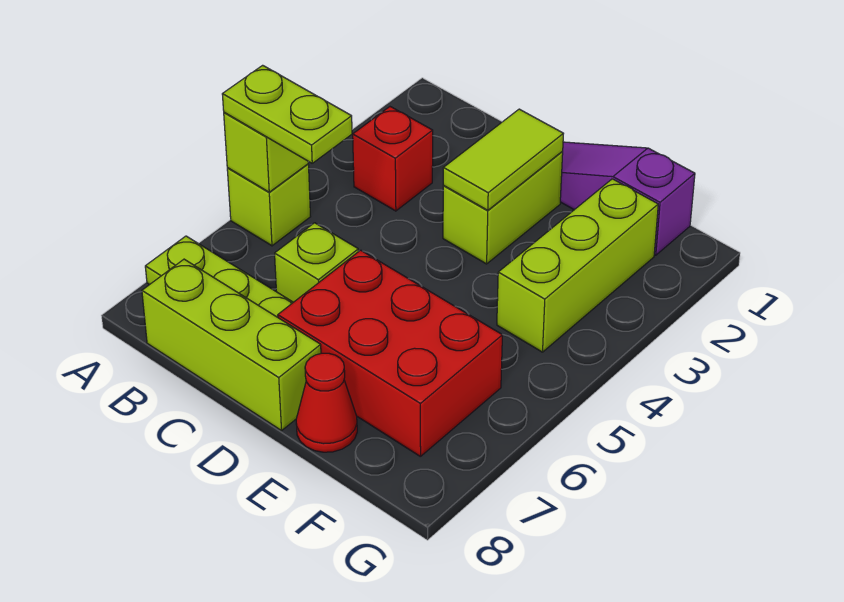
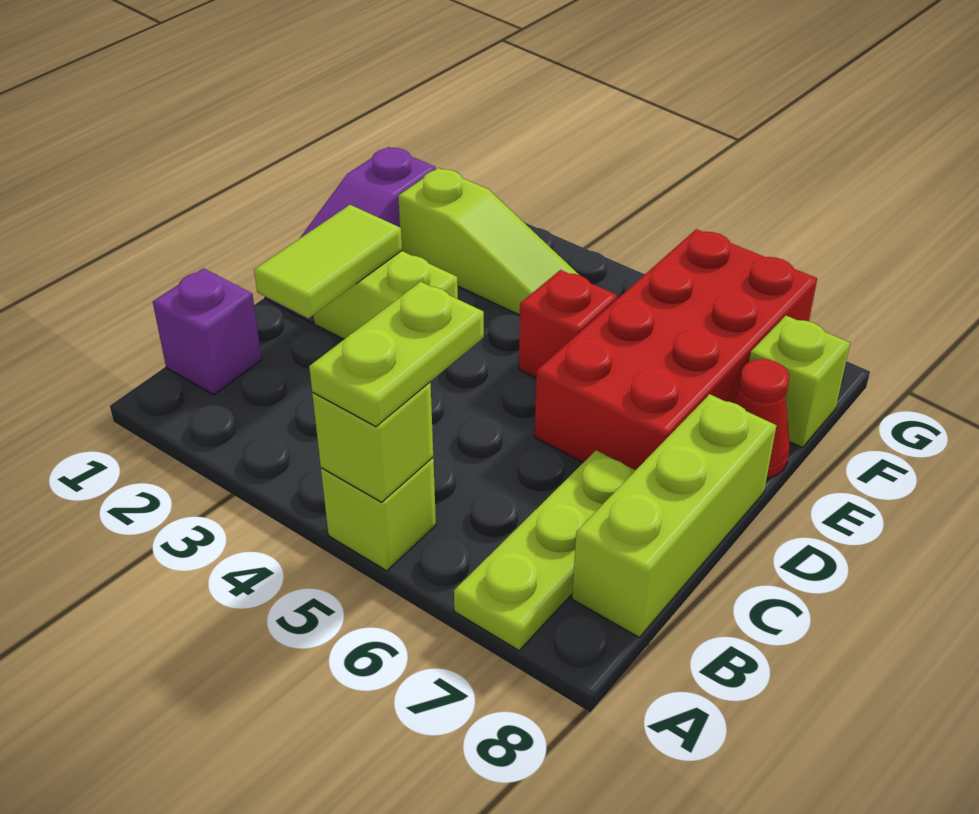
none -> purple 1x1 brick [153,268,262,395]
red 1x1 brick [353,107,433,211] -> red 1x1 brick moved to [519,270,617,378]
lime 1x1 brick [275,223,358,302] -> lime 1x1 brick moved to [749,316,850,448]
lime 1x2 tile [443,109,563,210] -> lime 1x2 tile turned to [254,205,402,318]
red 2x3 brick [278,250,502,457] -> red 2x4 brick [535,229,817,470]
lime 1x3 brick [497,179,658,352] -> lime 1x3 slope [398,168,579,315]

